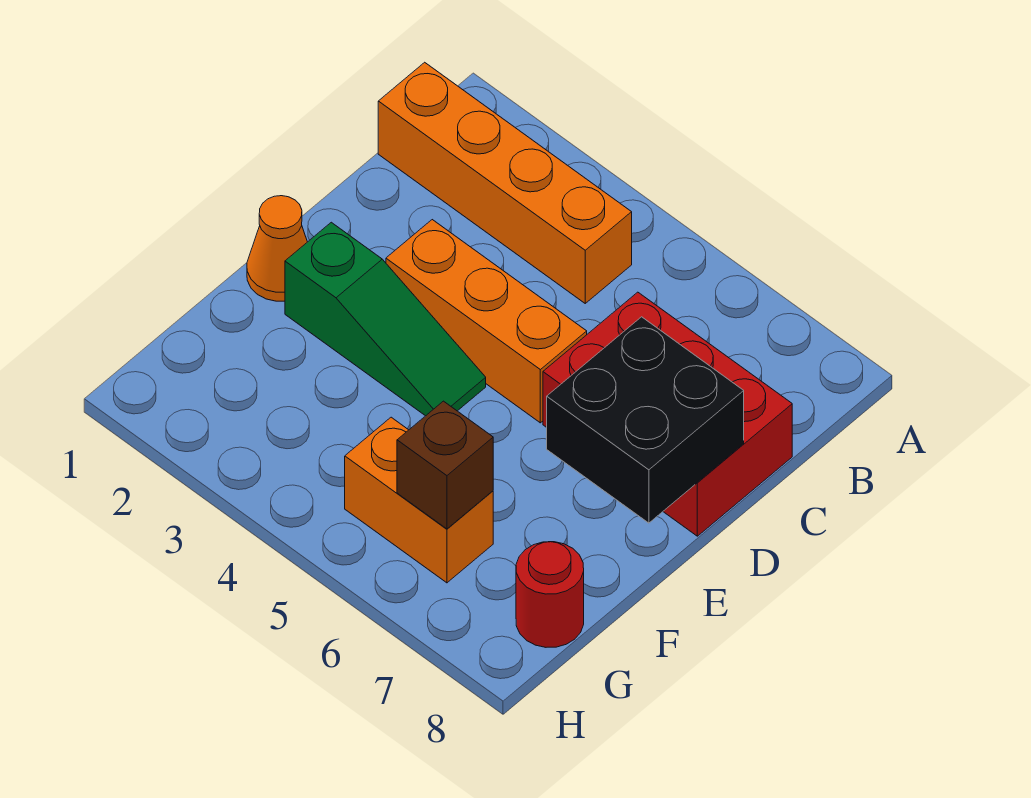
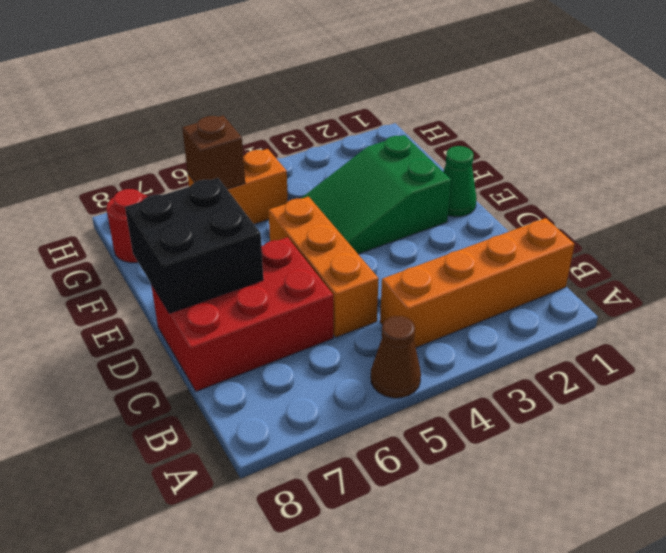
none -> brown 1x1 cone [371,316,421,398]
orange 1x3 brick [386,220,587,423] -> orange 1x3 brick turned to [268,197,379,337]
orange 1x1 cone [247,196,307,301] -> green 1x1 cone [443,146,477,217]
green 1x3 slope [285,222,486,416] -> green 2x3 slope [301,135,451,254]

